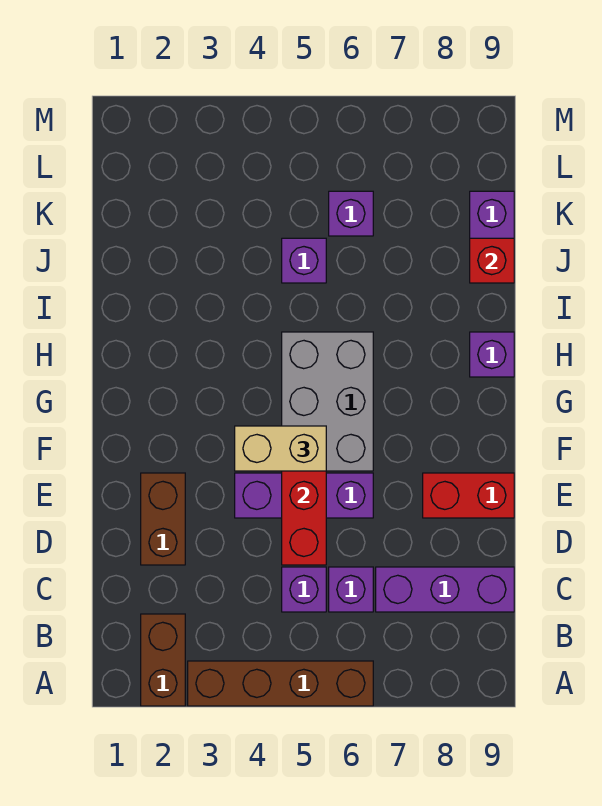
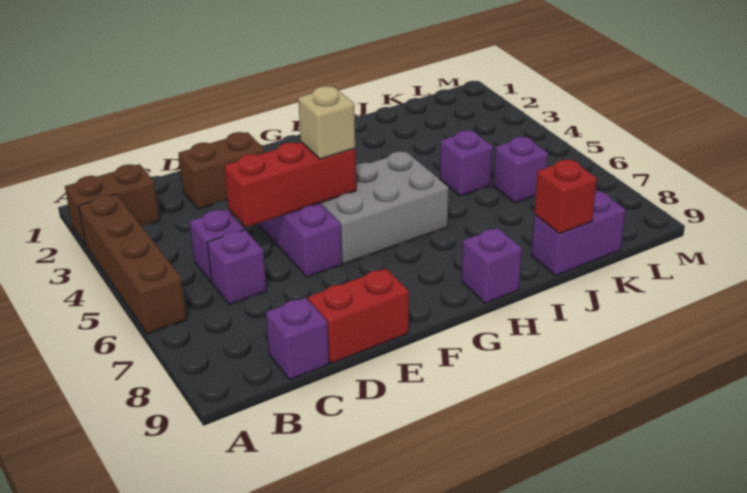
purple 1x3 brick [376,567,514,612] -> purple 1x1 brick [266,298,329,380]
red 1x2 brick [423,473,514,518] -> red 1x2 brick turned to [308,268,409,364]
tan 1x2 brick [235,426,326,471] -> tan 1x1 brick [298,86,355,159]

